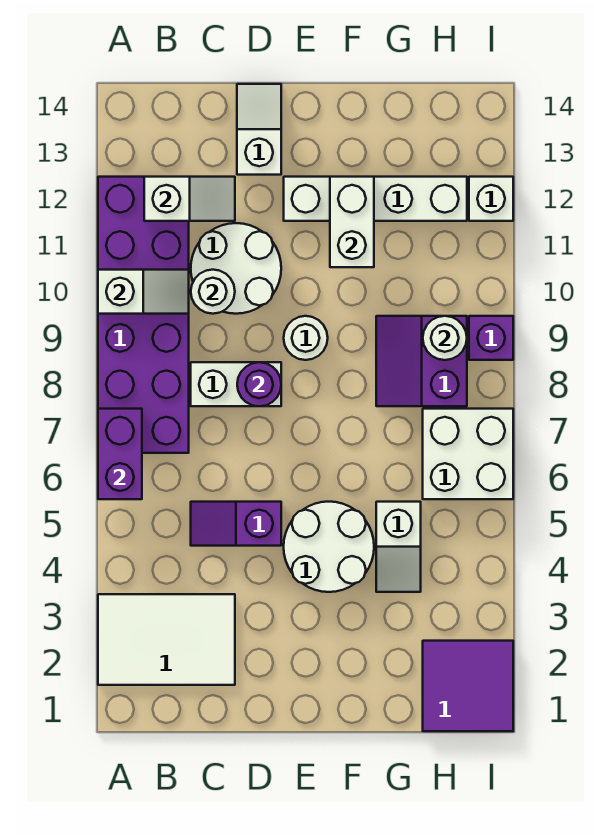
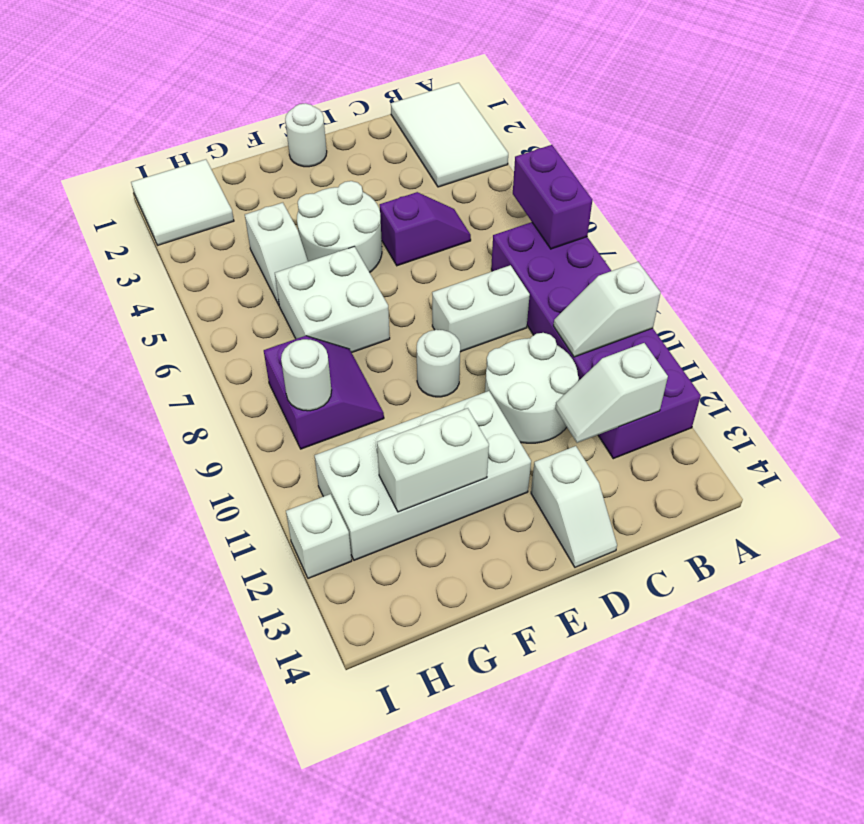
white 2x3 tile [98,594,235,685] -> white 2x3 tile turned to [391,83,508,187]
white 1x1 round brick [191,270,235,314] -> white 1x1 round brick moved to [285,103,327,167]
purple 1x1 round brick [237,362,281,406] -> none
white 1x4 brick [284,177,467,221] -> white 2x4 brick [315,391,531,560]
white 1x2 brick [330,177,374,267] -> white 1x2 brick turned to [377,408,489,512]
white 1x2 slope [376,502,421,592] -> white 1x2 slope turned to [245,203,308,305]
purple 2x2 tile [423,641,513,731] -> white 2x2 tile [131,159,234,245]
white 2x2 brick [423,409,513,499] -> white 2x2 brick moved to [275,247,390,353]
purple 1x1 brick [469,316,513,360] -> none

